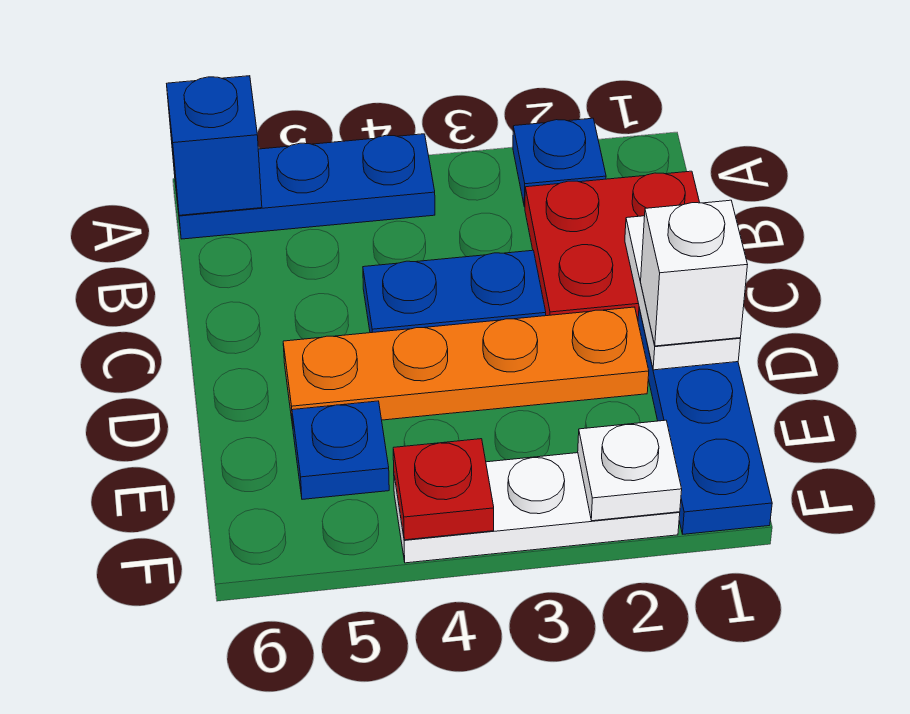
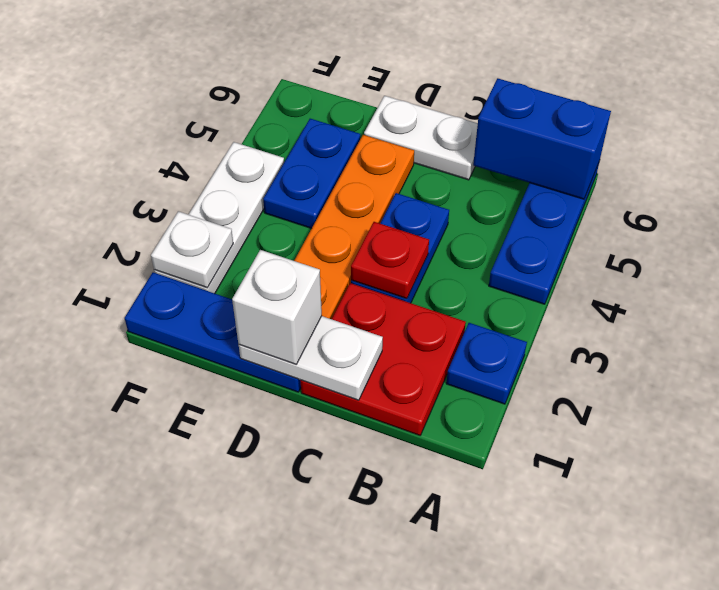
blue 1x1 brick [167,76,262,215] -> blue 1x2 brick [473,78,611,199]
none -> white 1x2 plate [364,96,478,180]
blue 1x1 plate [292,401,389,499] -> blue 1x2 plate [263,119,360,229]
red 1x1 plate [393,439,494,540] -> red 1x1 plate moved to [351,222,429,299]

